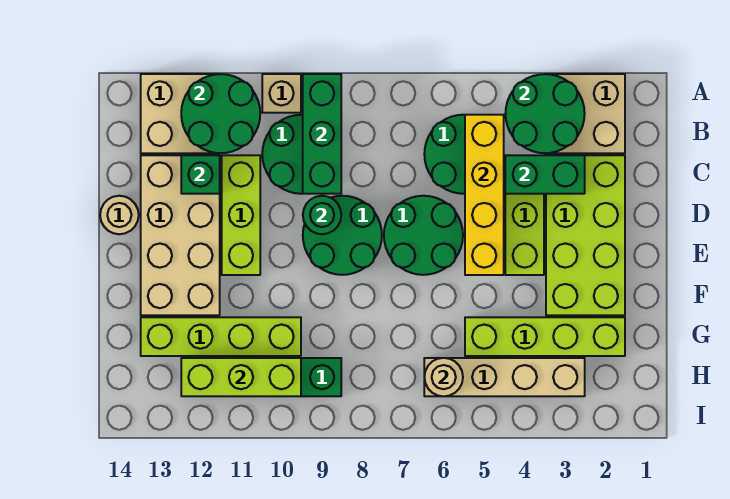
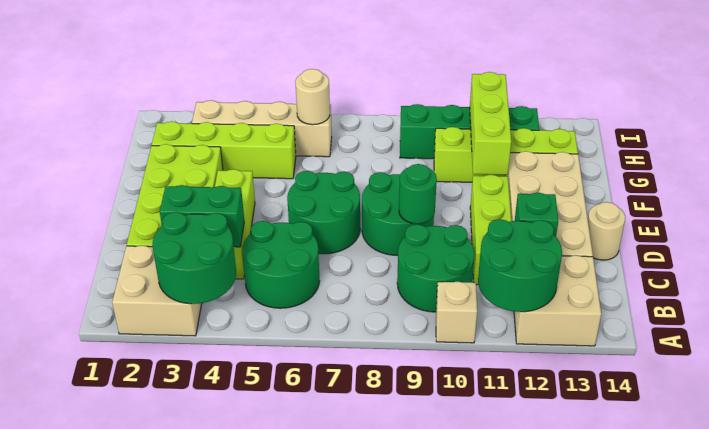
green 1x3 brick [303,74,341,194] -> none
yellow 1x4 brick [465,115,504,275] -> none
lime 1x3 brick [181,358,301,396] -> lime 1x3 brick turned to [470,72,511,175]

